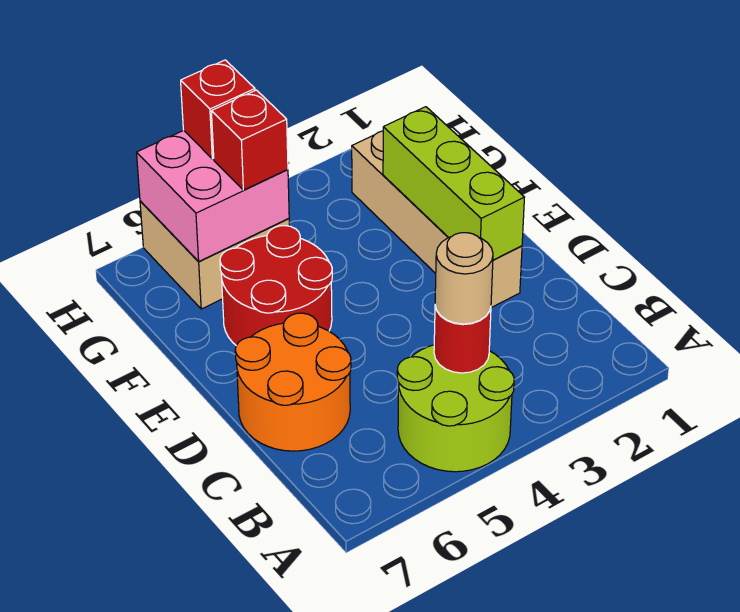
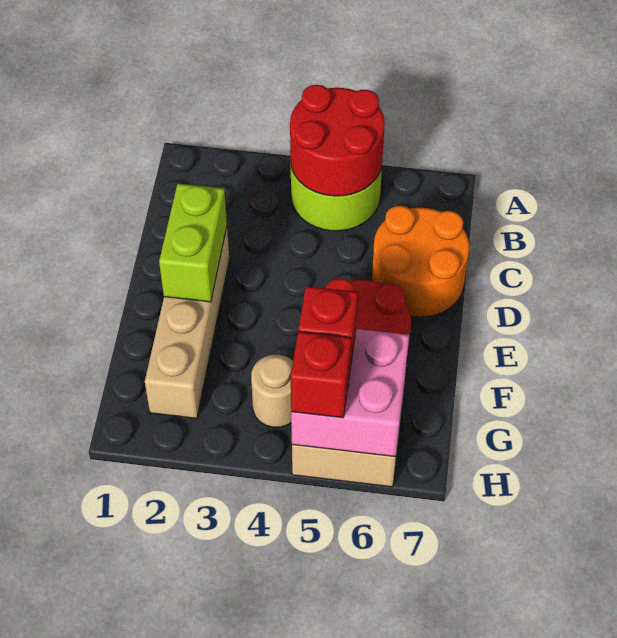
red 1x1 round brick [434,306,491,373] -> red 2x2 round brick [290,85,385,196]
tan 1x1 round brick [435,233,493,324] -> tan 1x1 round brick moved to [251,355,293,427]
lime 1x3 brick [383,107,524,260] -> lime 1x2 brick [159,184,227,302]

